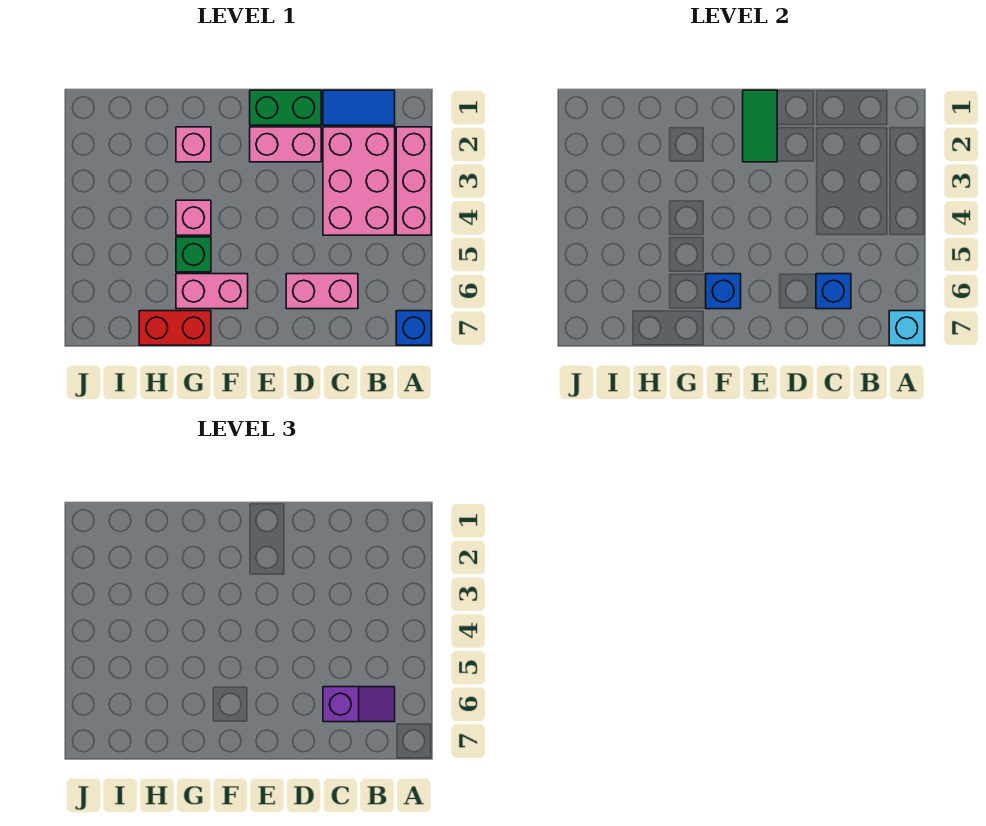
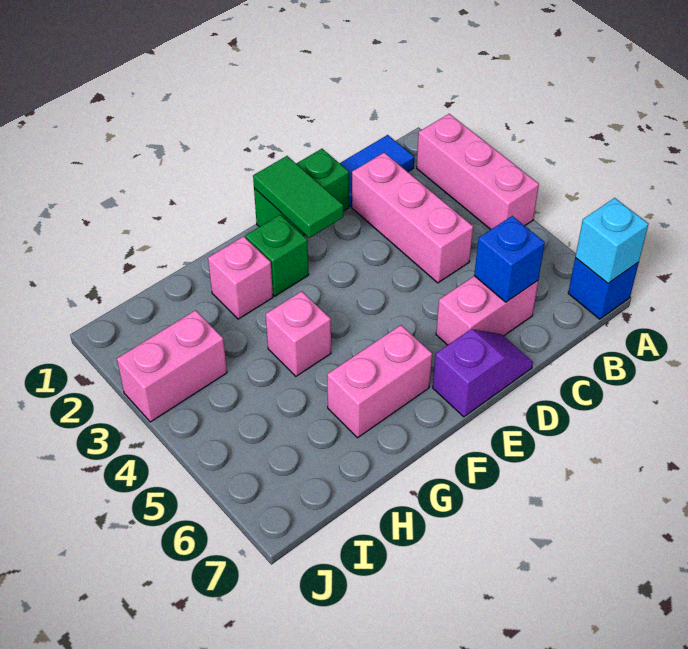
pink 2x3 brick [323,127,395,235] -> pink 1x3 brick [352,153,473,283]
purple 1x2 slope [323,687,395,722] -> purple 1x2 slope moved to [433,329,533,417]
pink 1x2 brick [250,127,321,162] -> pink 1x2 brick moved to [117,310,227,422]
blue 1x1 brick [706,274,741,309] -> none
green 1x1 brick [176,237,211,272] -> green 1x1 brick moved to [245,215,309,296]
red 1x2 brick [139,311,211,345] -> none

